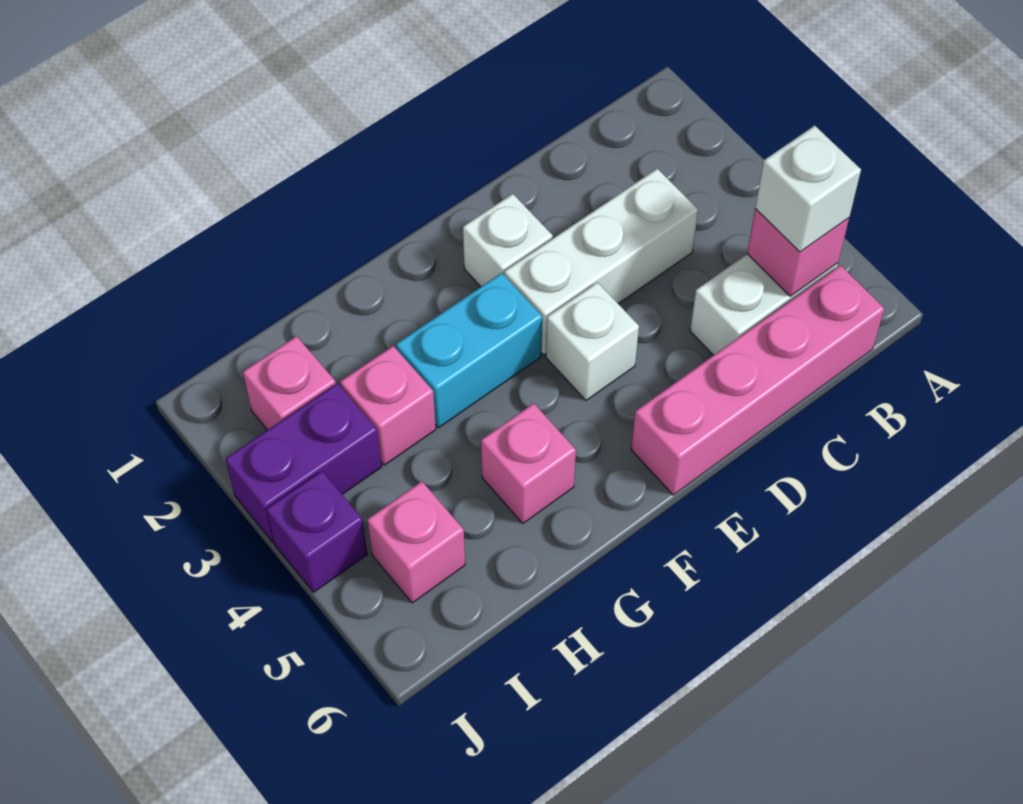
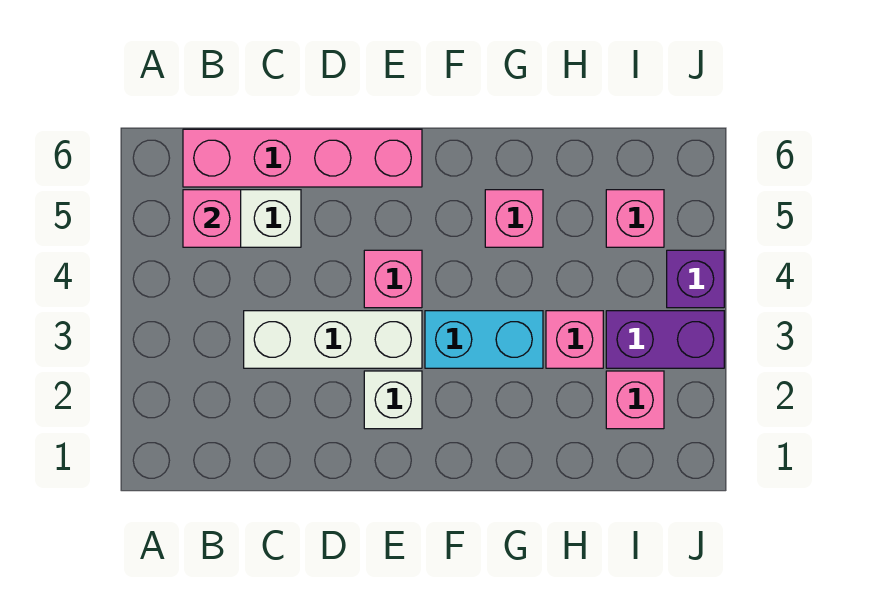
white 1x1 brick [755,126,861,252] -> none
white 1x1 brick [546,282,639,400] -> pink 1x1 brick [364,250,422,308]

